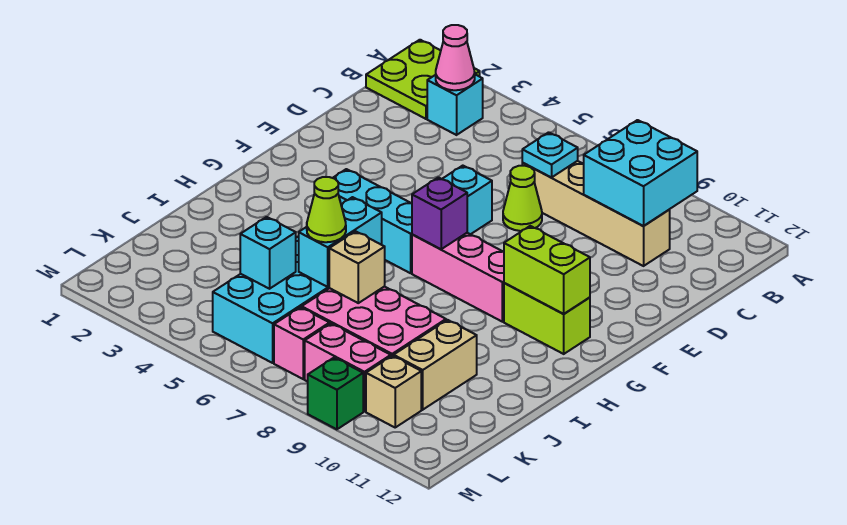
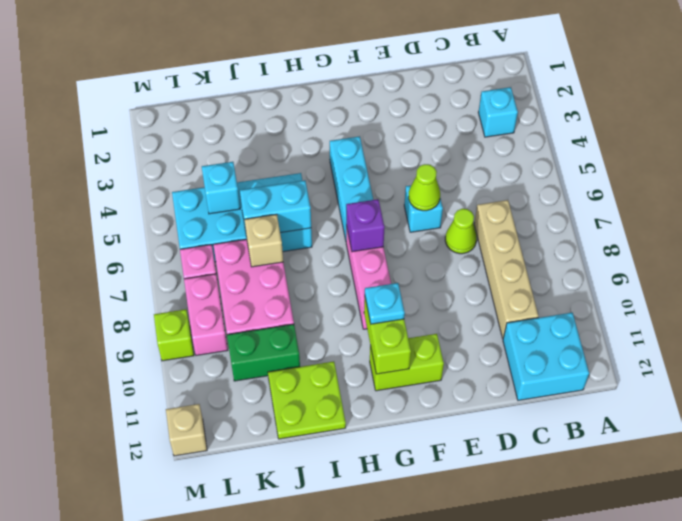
lime 2x2 plate [366,40,480,119] -> lime 2x2 plate moved to [268,362,346,439]
pink 1x1 cone [436,25,475,90] -> none
cyan 2x2 brick [584,120,697,226] -> cyan 2x2 brick moved to [503,313,589,400]
cyan 1x1 plate [522,132,578,177] -> cyan 1x1 plate moved to [365,283,405,324]
lime 1x2 brick [504,283,590,354] -> lime 1x2 brick turned to [370,334,444,391]
lime 1x1 cone [307,177,346,242] -> lime 1x1 cone moved to [409,164,440,211]
tan 1x2 brick [394,320,477,410] -> green 1x2 brick [227,324,300,381]
tan 1x1 brick [366,356,421,427] -> tan 1x1 brick moved to [166,404,207,456]
green 1x1 brick [308,358,363,429] -> lime 1x1 brick [154,309,194,361]

